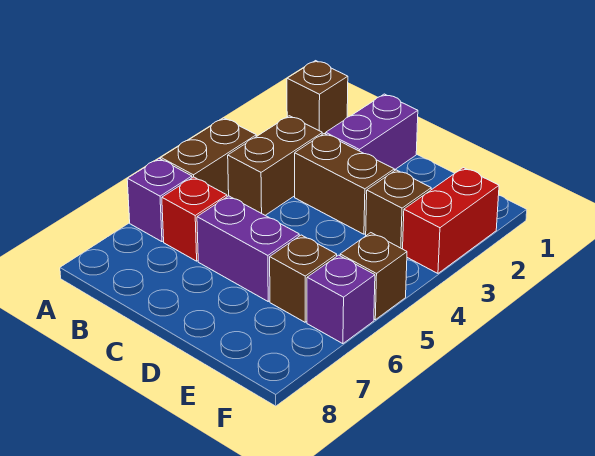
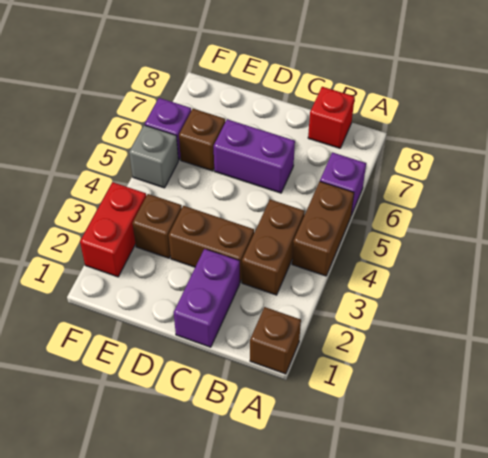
red 1x1 brick [162,177,227,261] -> red 1x1 brick moved to [308,87,355,148]
brown 1x1 brick [340,233,407,320] -> grey 1x1 brick [129,125,178,188]

